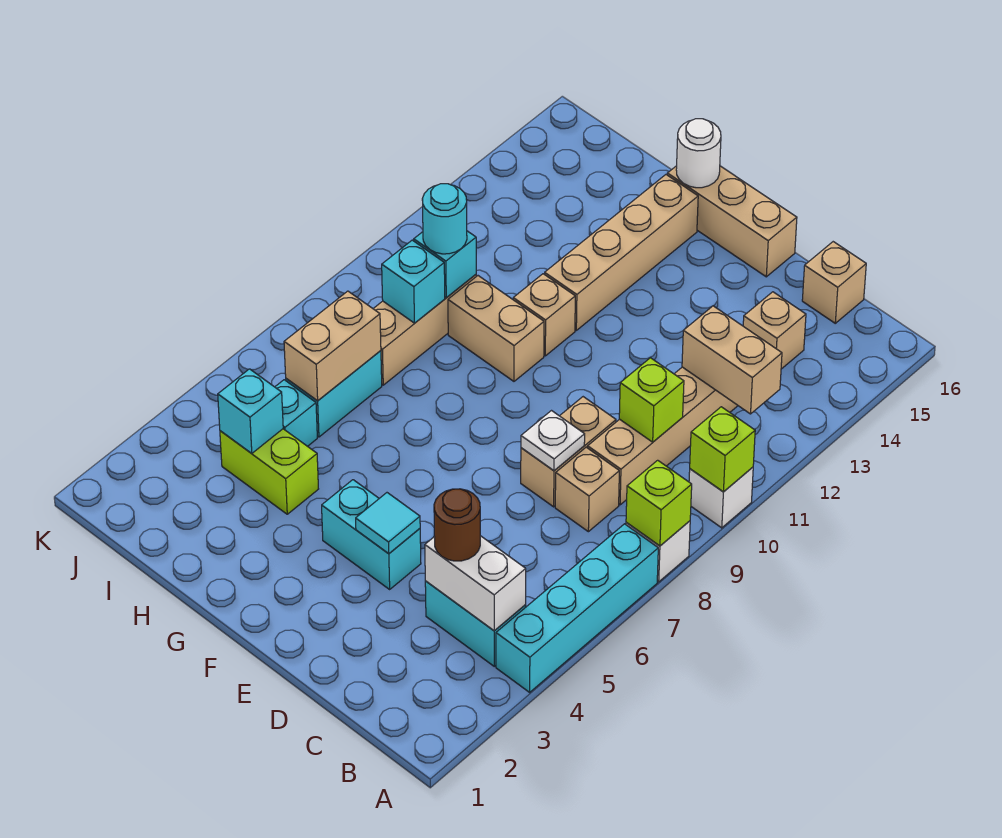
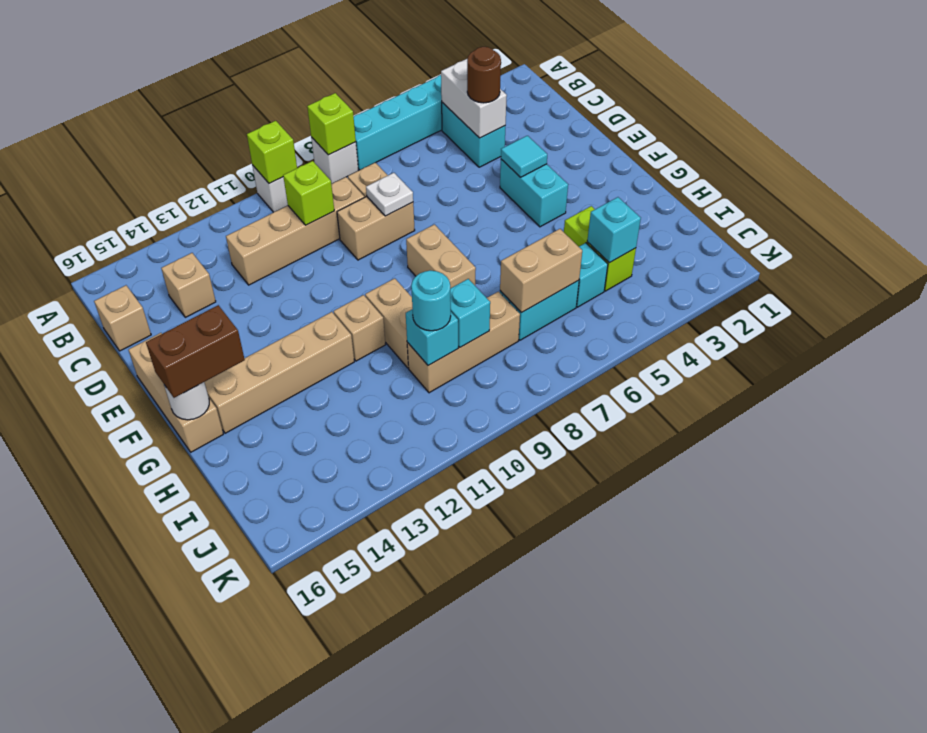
tan 1x2 brick [682,306,782,414] -> tan 1x2 brick moved to [406,224,476,288]
none -> brown 1x2 brick [146,305,245,398]

